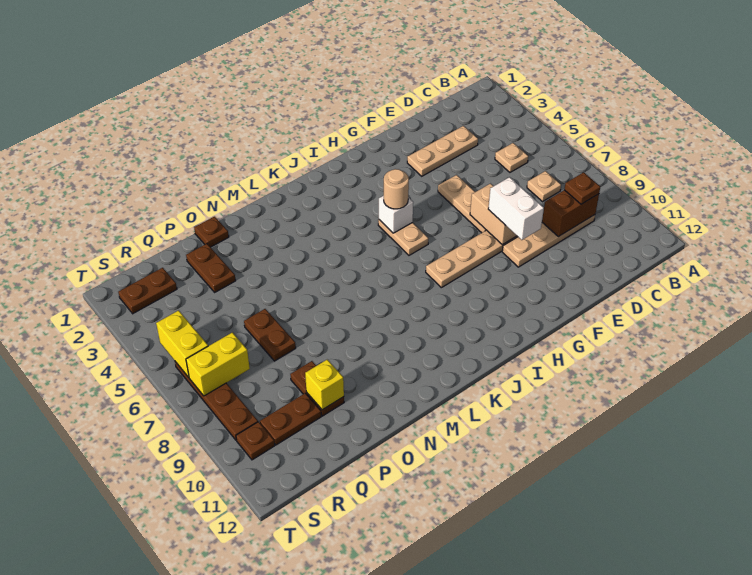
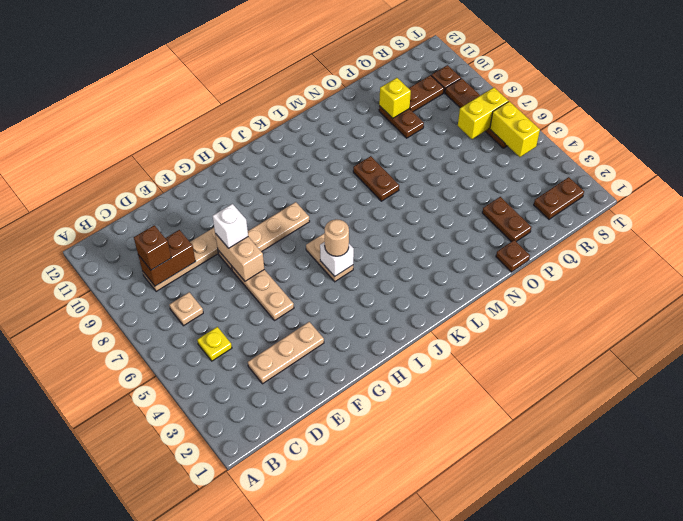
tan 1x1 plate [495,143,528,172] -> yellow 1x1 plate [197,327,232,361]
brown 1x1 plate [564,172,600,204] -> brown 1x1 brick [134,225,171,270]
white 1x2 brick [488,177,544,240] -> white 1x1 brick [213,204,248,248]
brown 1x2 plate [244,309,296,361] -> brown 1x2 plate moved to [353,156,399,201]

